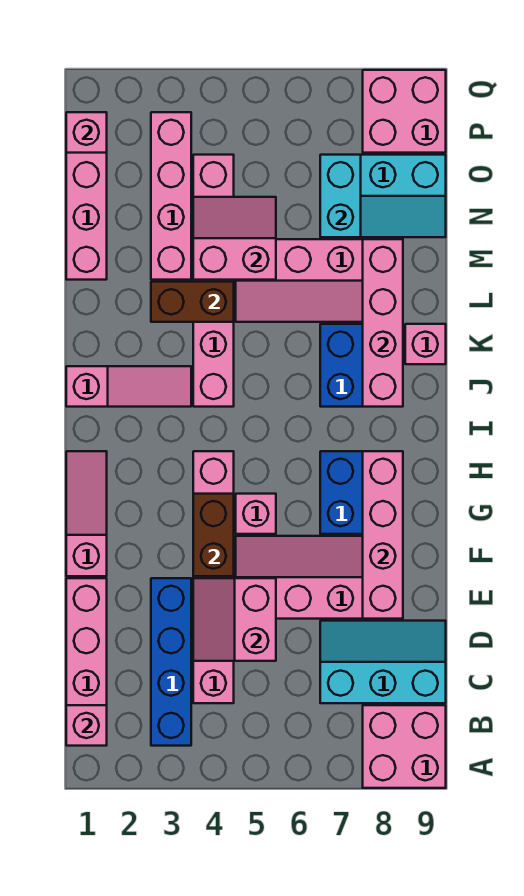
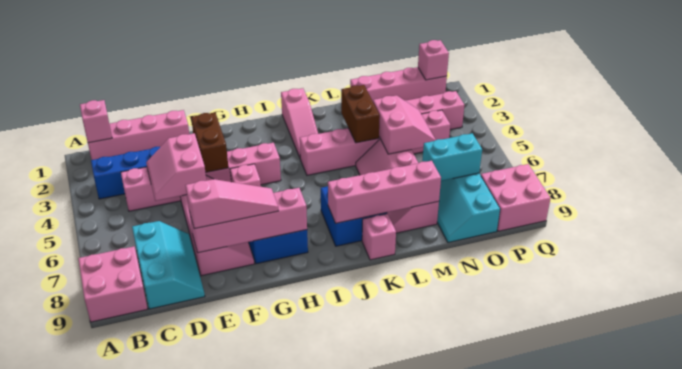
pink 2x2 slope [193,578,276,661] -> pink 2x2 slope turned to [146,133,206,201]
pink 1x3 slope [66,451,107,576] -> pink 1x3 slope moved to [186,179,278,229]
brown 1x2 brick [193,494,234,576] -> brown 1x2 brick turned to [191,113,228,172]

